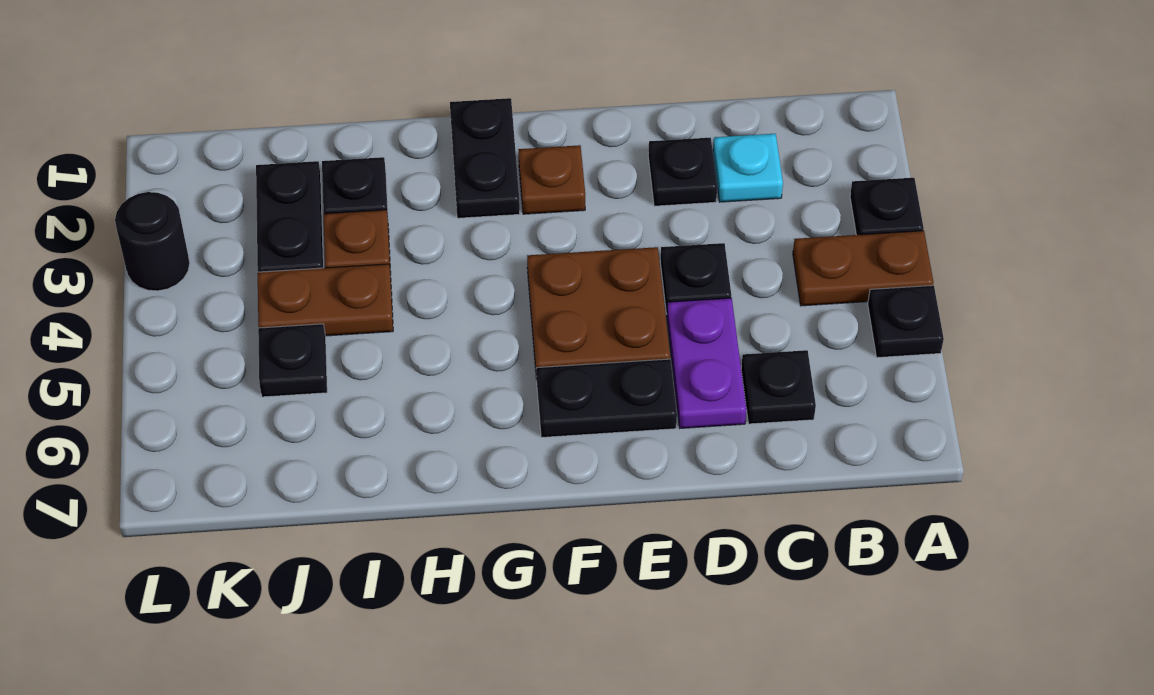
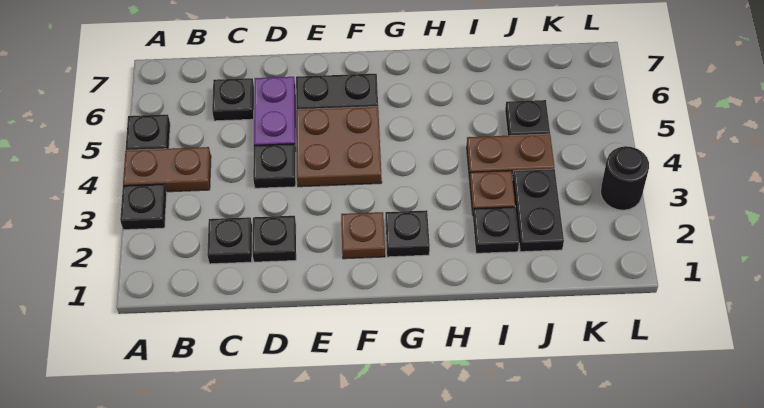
cyan 1x1 plate [713,134,783,202] -> black 1x1 plate [207,217,252,264]
black 1x2 plate [450,98,520,218] -> black 1x1 plate [385,210,430,257]

